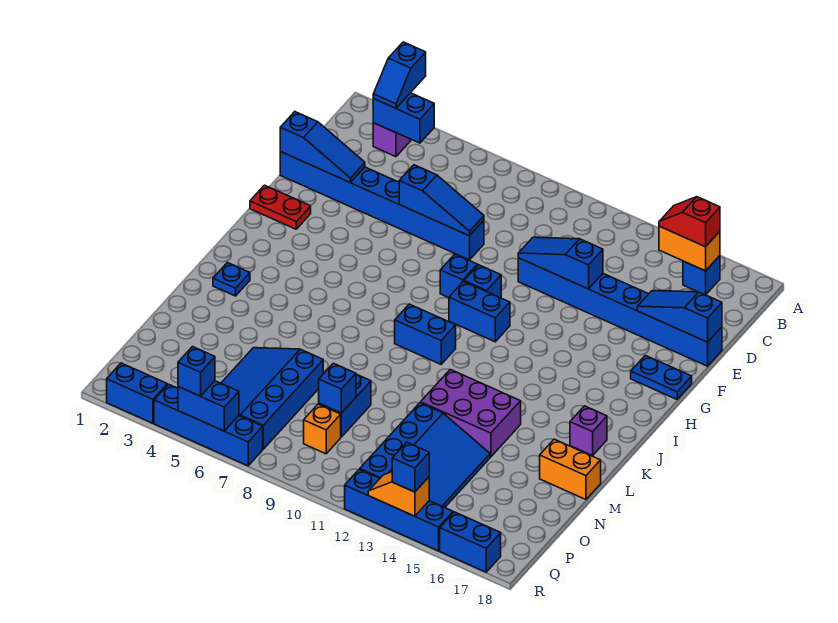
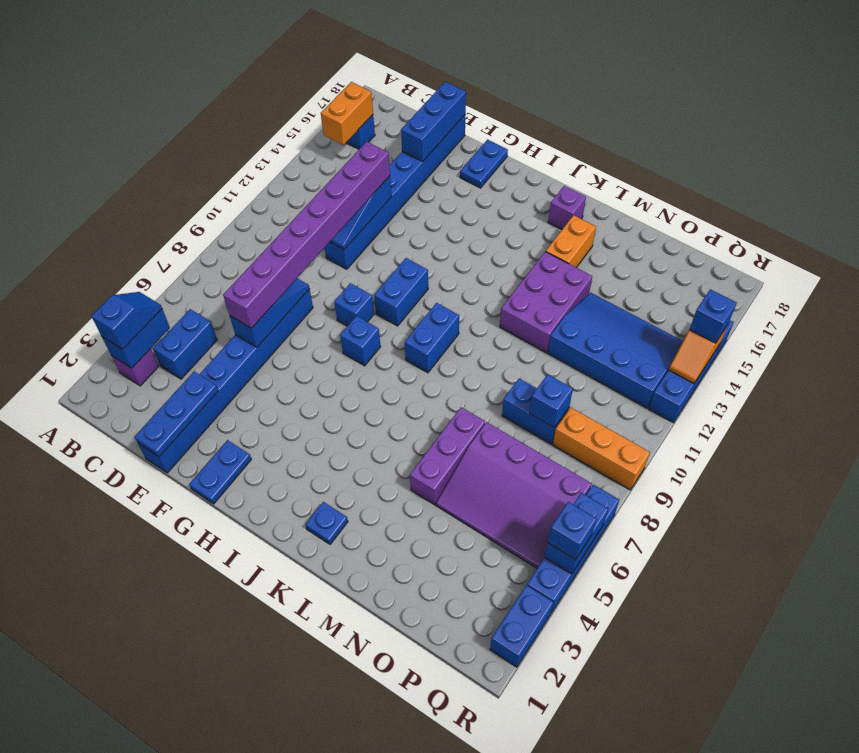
blue 1x2 slope [373,42,426,108] -> blue 1x2 slope turned to [92,292,162,349]
red 1x2 slope [659,197,720,247] -> none
blue 1x3 slope [280,112,365,183] -> blue 1x3 plate [135,372,218,457]
none -> purple 1x8 brick [223,142,390,328]
blue 1x3 slope [637,291,722,342] -> blue 1x3 brick [401,82,466,161]
red 1x2 plate [250,185,311,229] -> blue 1x2 plate [189,440,251,504]
blue 1x1 brick [464,265,501,298] -> blue 1x1 brick moved to [340,316,381,366]
none -> purple 1x3 brick [410,407,485,505]
orange 1x2 brick [540,439,601,499] -> orange 1x2 brick moved to [546,215,596,268]
blue 3x4 slope [221,348,323,449] -> purple 3x4 slope [436,422,592,568]
orange 1x1 brick [304,404,341,454] -> orange 1x3 brick [553,408,650,490]
blue 1x2 brick [440,512,501,572] -> blue 1x2 brick moved to [153,309,217,379]

